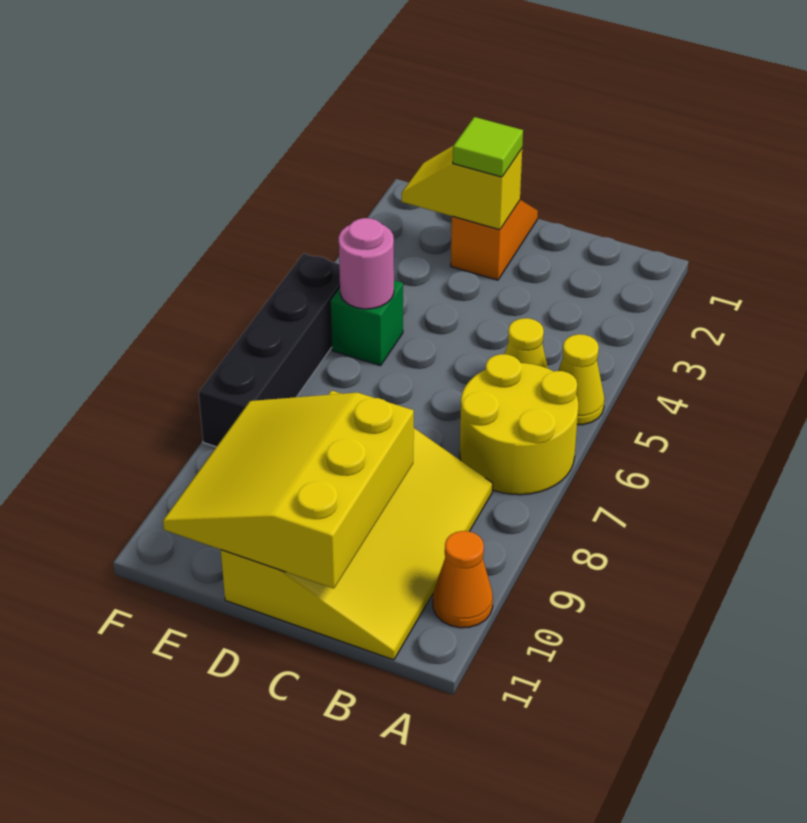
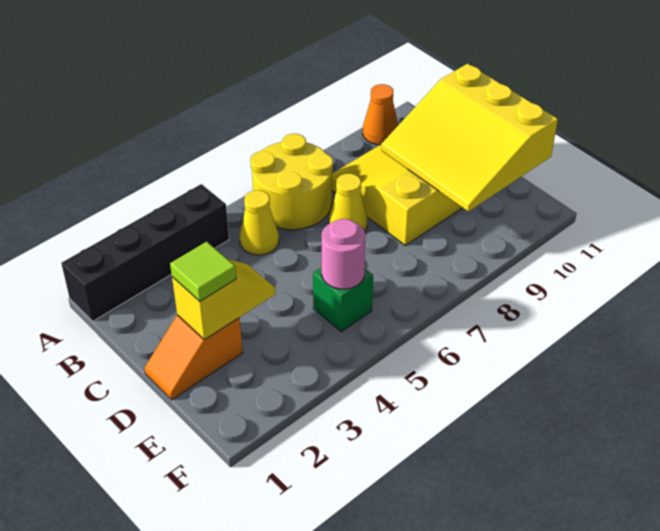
yellow 1x1 cone [558,334,605,425] -> yellow 1x1 cone moved to [329,174,368,231]
yellow 3x3 slope [163,393,414,588] -> yellow 3x3 slope turned to [381,64,558,211]
yellow 1x2 slope [402,146,522,230] -> yellow 1x2 slope turned to [172,259,275,340]
black 1x4 brick [199,253,340,447] -> black 1x4 brick moved to [61,184,229,321]

